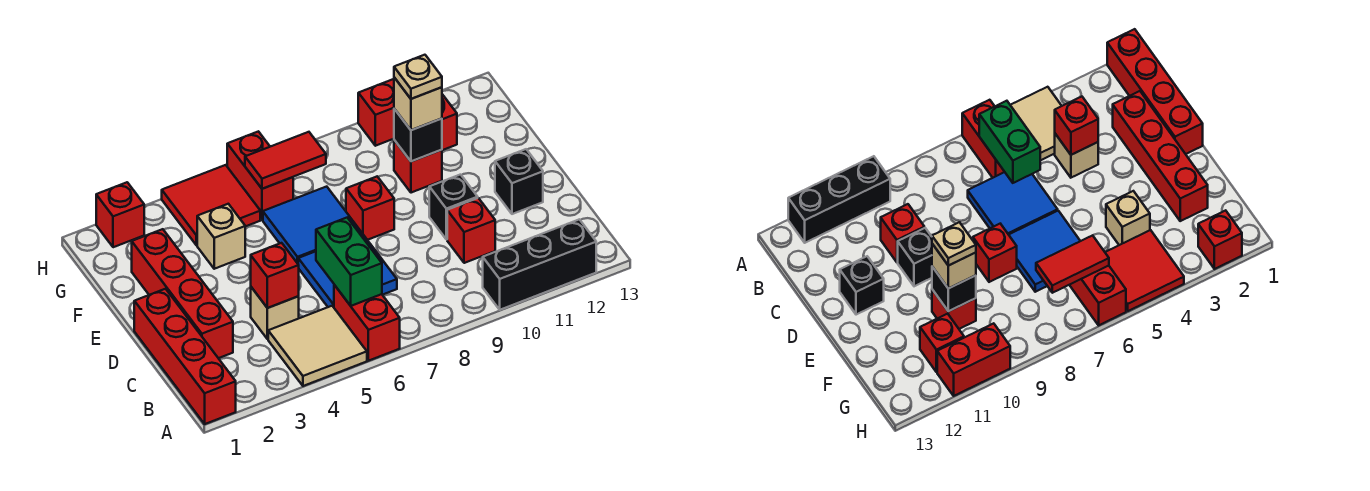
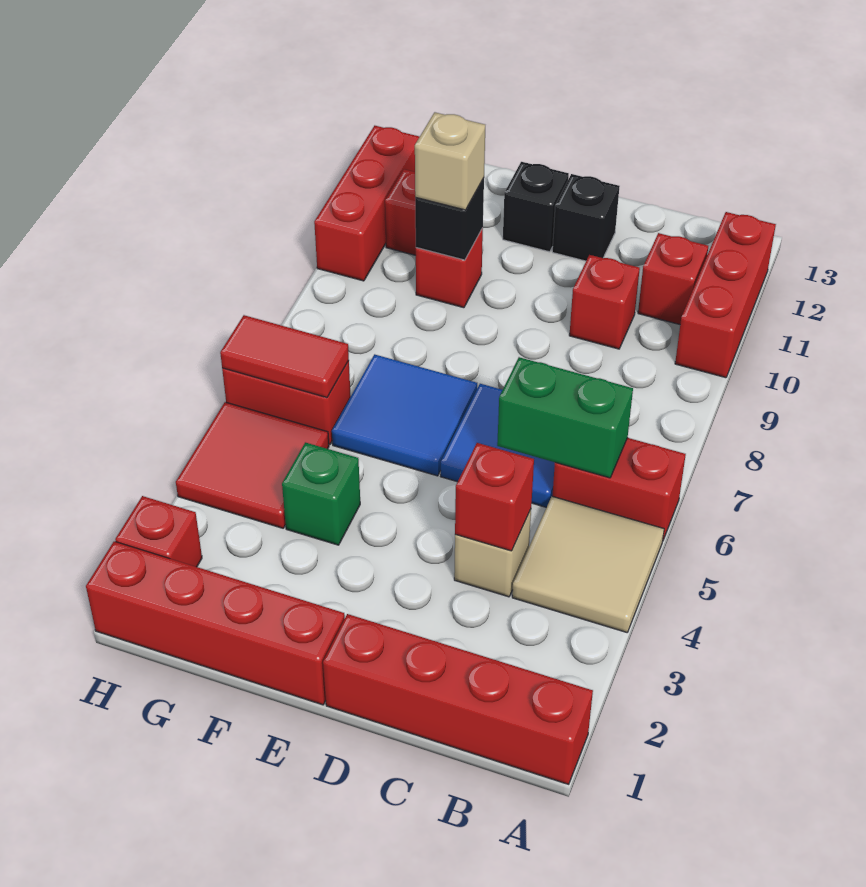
black 1x3 brick [483,219,596,310] -> red 1x3 brick [675,212,776,378]
red 1x4 brick [132,229,233,358] -> red 1x4 brick moved to [86,541,345,705]
black 1x1 brick [429,175,478,240] -> black 1x1 brick moved to [503,162,569,252]
red 1x1 brick [346,177,394,240] -> red 1x1 brick moved to [638,233,708,324]
tan 1x1 brick [197,204,245,269] -> green 1x1 brick [282,442,360,545]
tan 1x1 plate [394,55,442,99] -> none
red 1x2 tile [245,132,326,189] -> red 1x2 tile turned to [220,315,349,398]
red 1x2 brick [358,79,394,146] -> red 1x3 brick [314,126,420,281]

